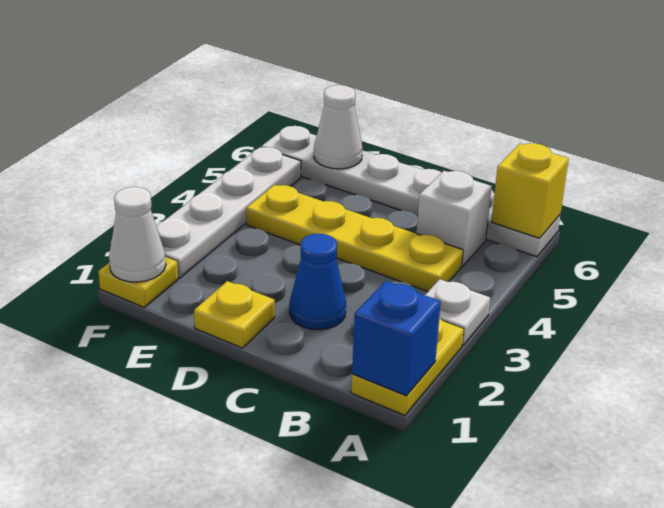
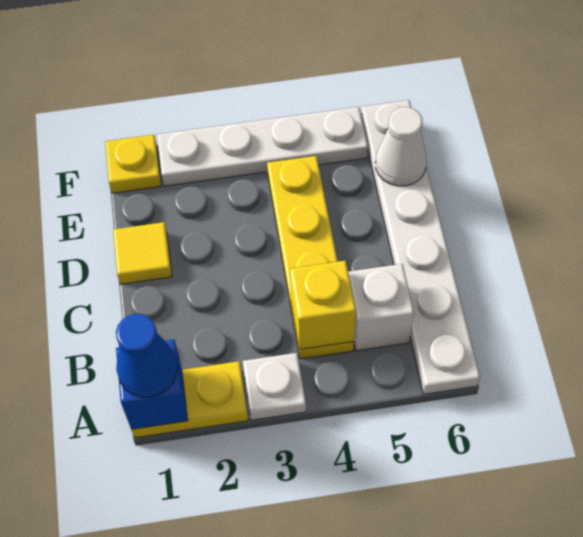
yellow 1x1 brick [491,143,569,238] -> yellow 1x1 brick moved to [290,261,356,349]
blue 1x1 cone [289,234,346,330] -> blue 1x1 cone moved to [116,314,177,397]
yellow 1x1 plate [194,281,275,348] -> yellow 1x1 tile [113,222,172,284]
white 1x1 cone [109,187,166,282] -> none

